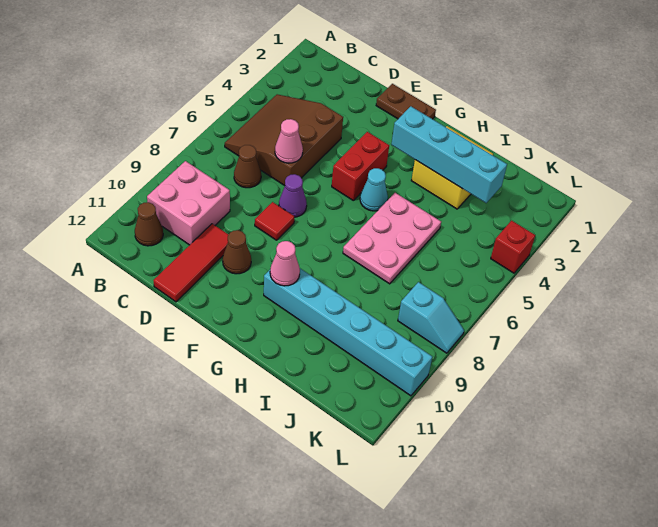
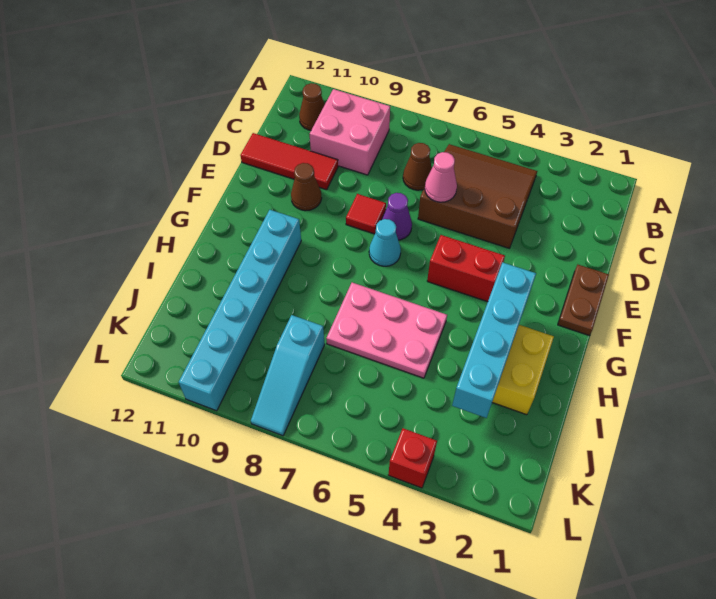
cyan 1x1 cone [360,168,388,211] -> cyan 1x1 cone moved to [369,219,401,266]
pink 1x1 cone [270,241,300,286] -> none
cyan 1x2 slope [398,282,464,353] -> cyan 1x3 slope [251,315,325,436]

